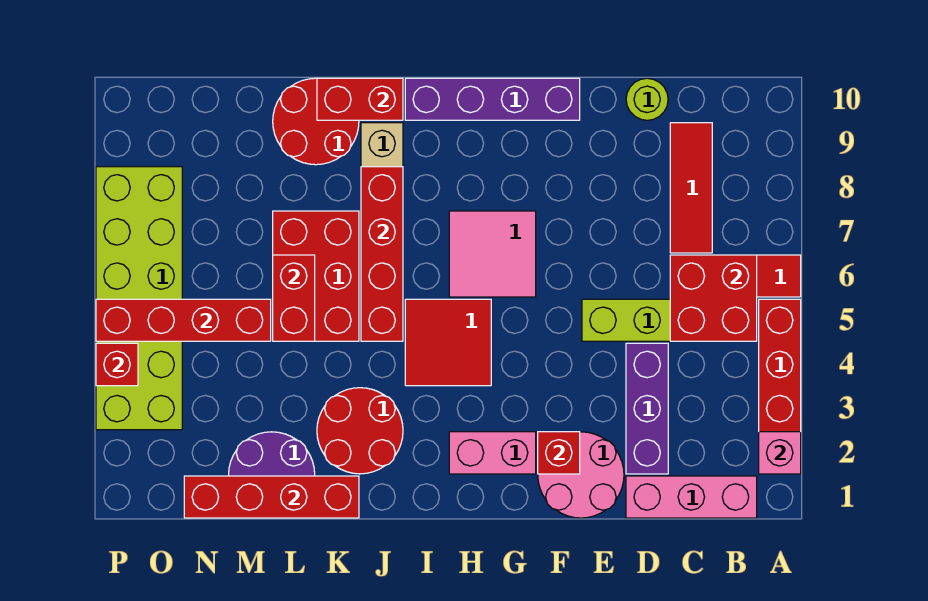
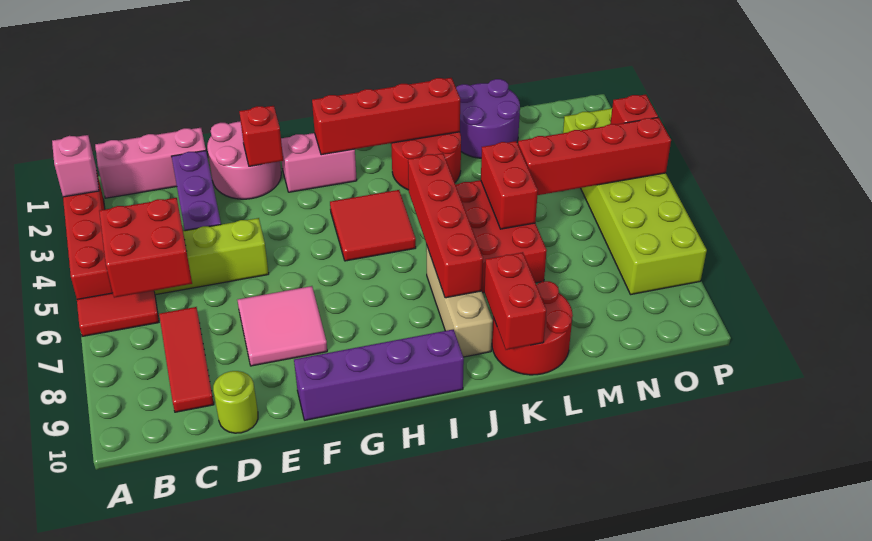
pink 2x2 tile [449,211,536,297] -> pink 2x2 tile moved to [237,286,327,366]
red 1x2 brick [317,78,403,120] -> red 1x2 brick turned to [484,252,546,350]
red 1x4 brick [184,476,359,518] -> red 1x4 brick moved to [312,78,460,155]

